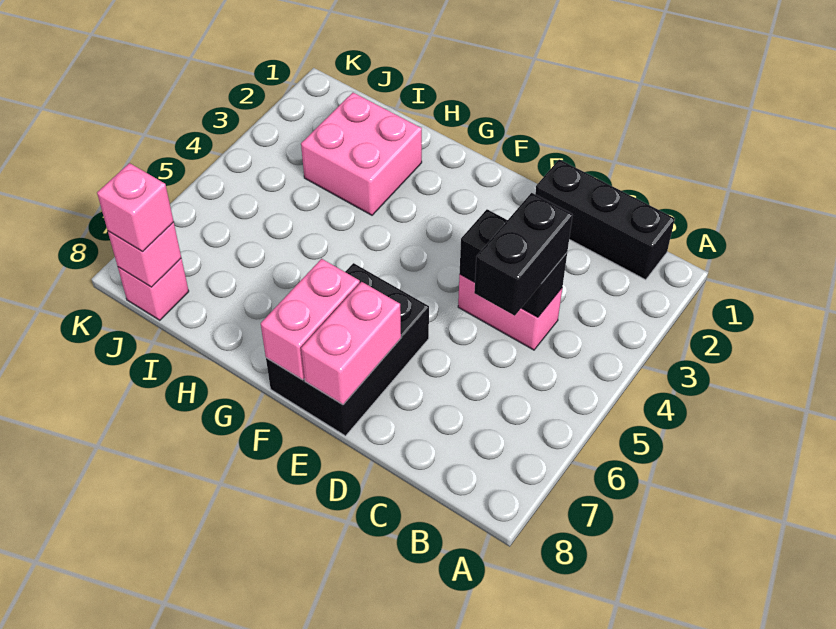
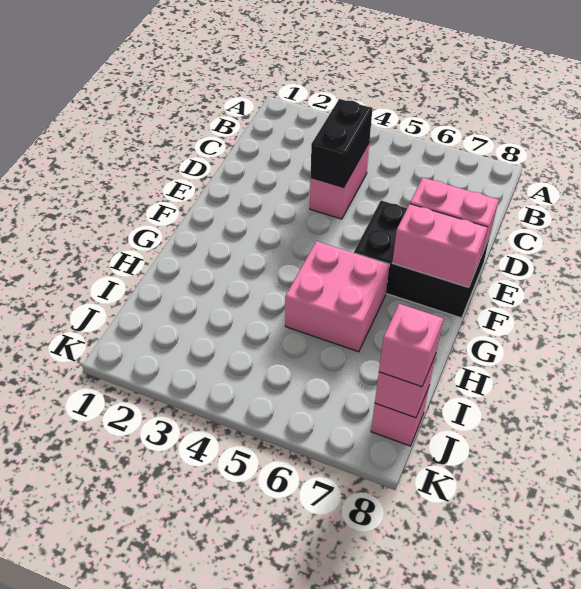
black 1x3 brick [535,159,675,280] -> none
black 1x2 brick [474,193,573,316] -> none
pink 2x2 brick [301,93,422,215] -> pink 2x2 brick moved to [285,241,390,352]

